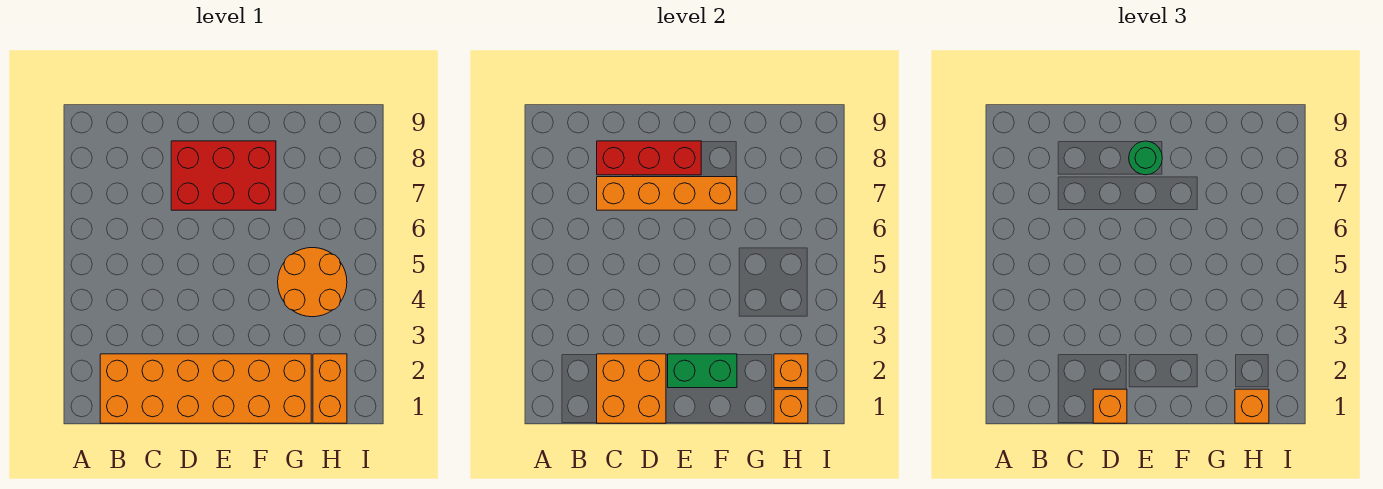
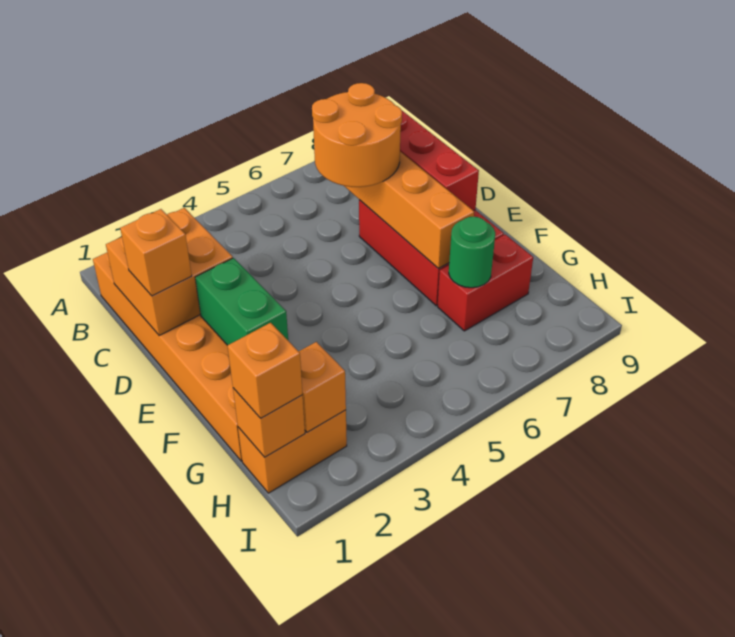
green 1x1 round brick [1129,141,1162,175] -> green 1x1 round brick moved to [449,217,495,288]
orange 2x2 round brick [278,248,347,317] -> orange 2x2 round brick moved to [312,83,402,187]
none -> red 1x2 brick [438,234,533,331]

